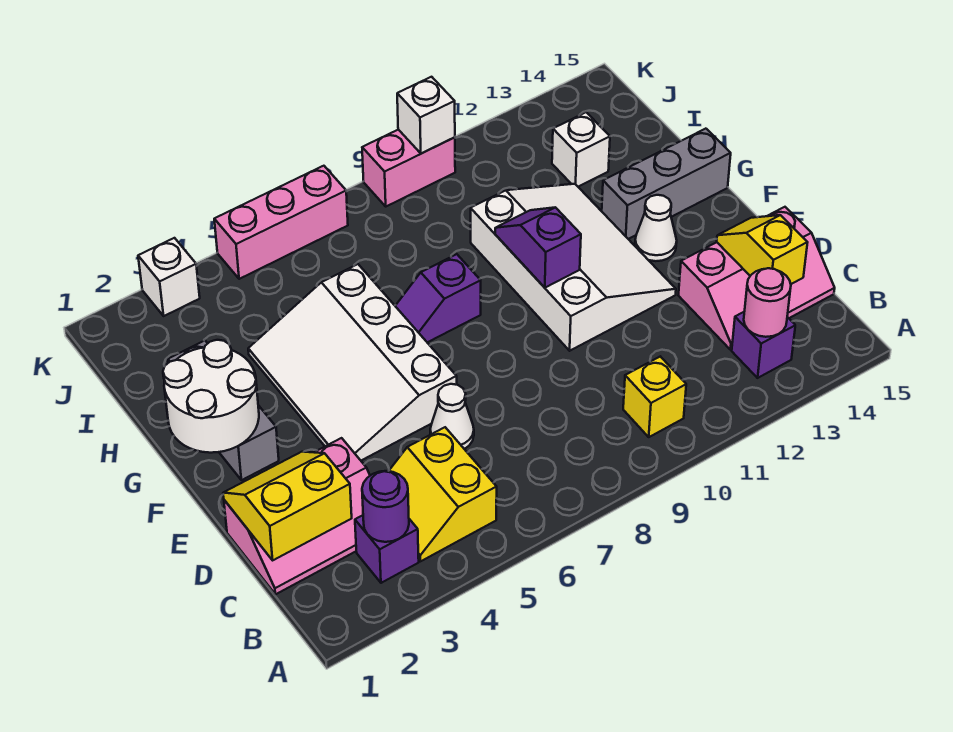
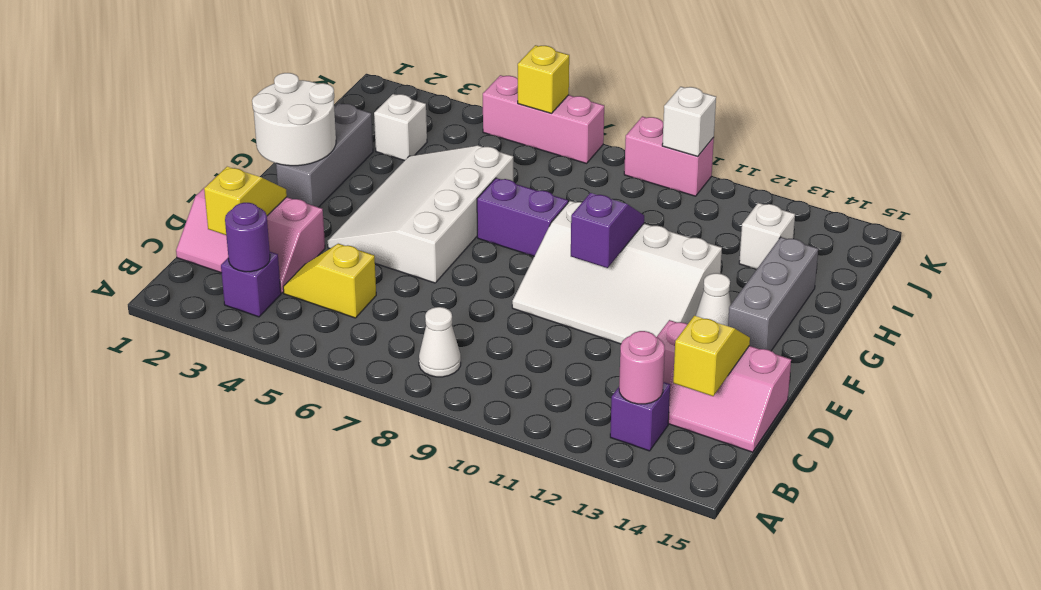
yellow 2x2 slope [389,427,497,561] -> yellow 1x2 slope [283,244,376,318]
yellow 1x1 brick [623,357,686,437] -> yellow 1x1 brick moved to [518,45,569,113]
yellow 2x2 slope [223,452,352,560] -> yellow 1x2 slope [204,167,287,235]
white 1x1 cone [430,384,474,449] -> white 1x1 cone moved to [419,307,461,377]
white 3x4 slope [471,184,676,351] -> white 3x4 slope turned to [512,201,722,344]
purple 1x2 slope [396,254,481,342] -> purple 1x2 brick [477,178,568,256]
grey 1x3 brick [602,129,731,239] -> grey 1x3 brick turned to [728,237,818,351]
white 1x1 brick [138,238,200,316] -> white 1x1 brick moved to [374,94,427,161]

